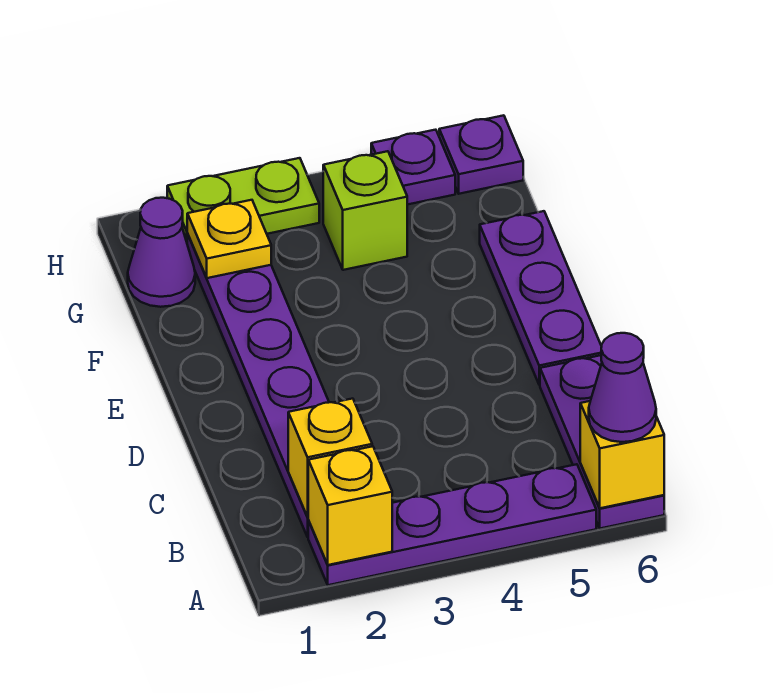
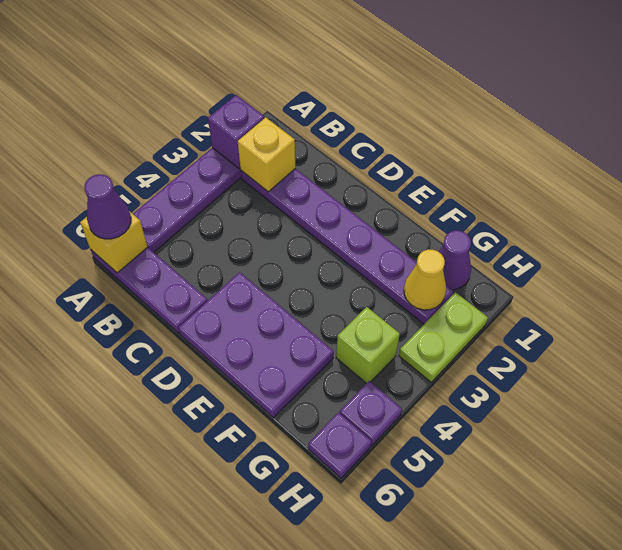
yellow 1x1 brick [308,446,392,565] -> purple 1x1 brick [208,95,264,169]
purple 1x3 plate [480,211,602,385] -> purple 2x3 plate [178,272,334,418]
yellow 1x1 plate [187,200,271,278] -> yellow 1x1 cone [404,249,446,310]

